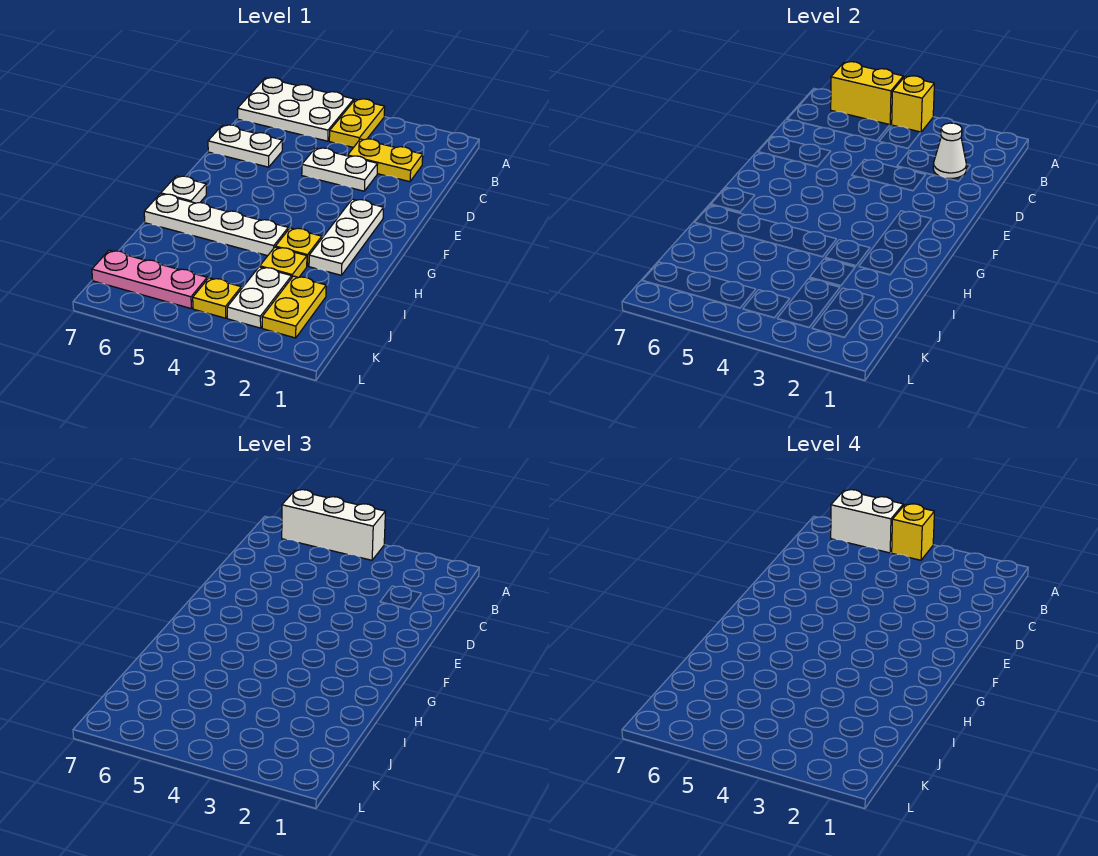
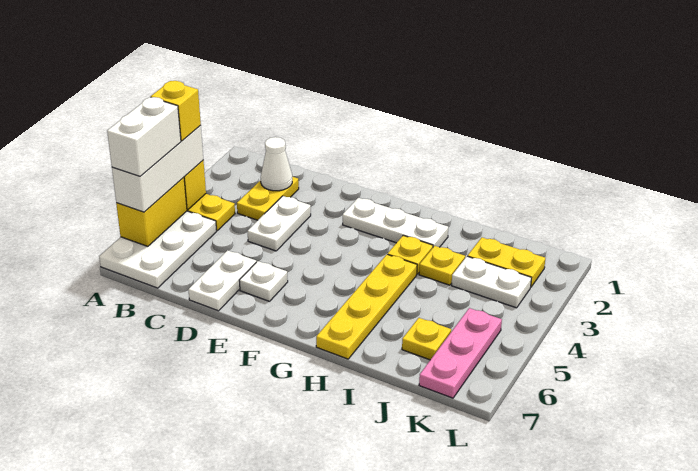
white 1x1 plate [161,176,206,203] -> white 1x1 plate moved to [239,261,288,301]
white 1x4 plate [144,194,288,256] -> yellow 1x4 plate [316,254,417,359]
yellow 1x1 plate [193,278,241,318] -> yellow 1x1 plate moved to [402,318,451,360]

